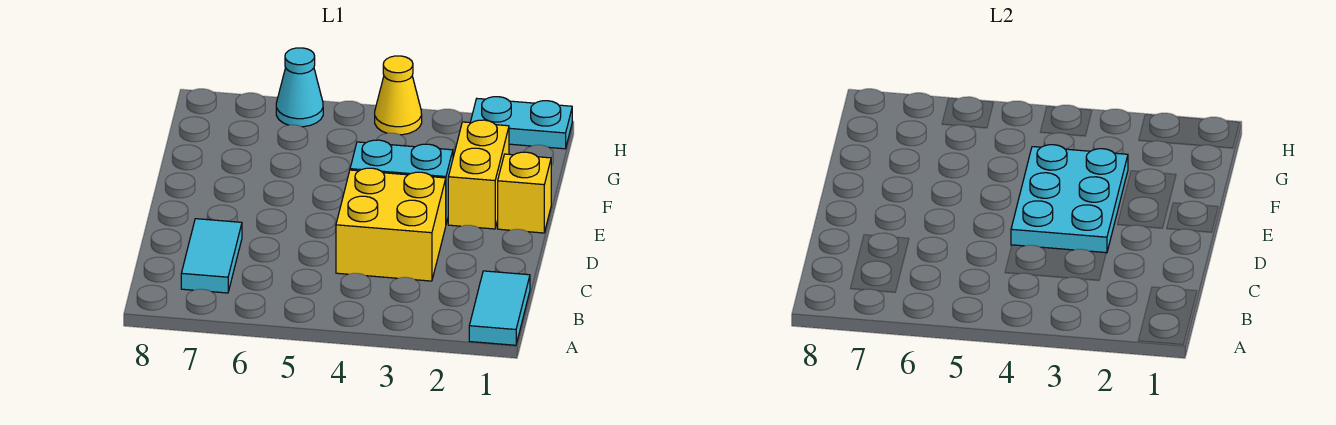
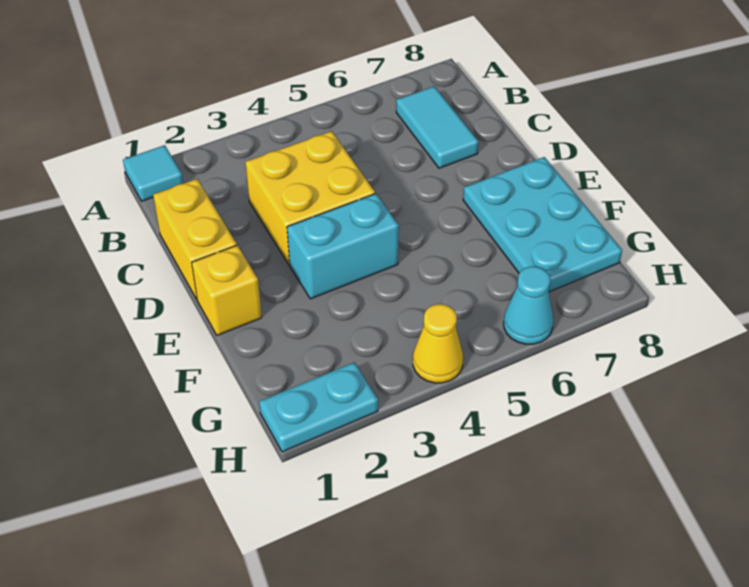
cyan 1x2 tile [469,271,530,345] -> cyan 1x1 tile [123,145,183,201]
cyan 2x3 plate [1011,145,1128,253] -> cyan 2x3 plate moved to [463,157,622,292]
yellow 1x2 brick [448,120,509,229] -> yellow 1x2 brick moved to [153,179,237,299]

